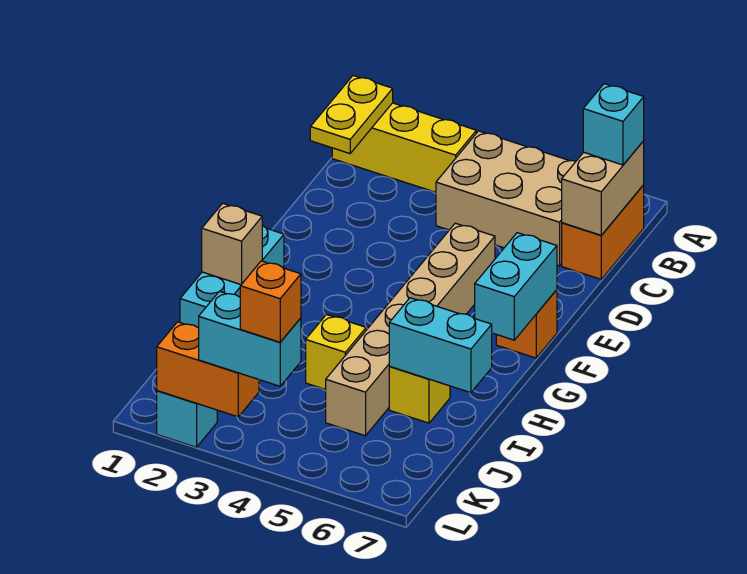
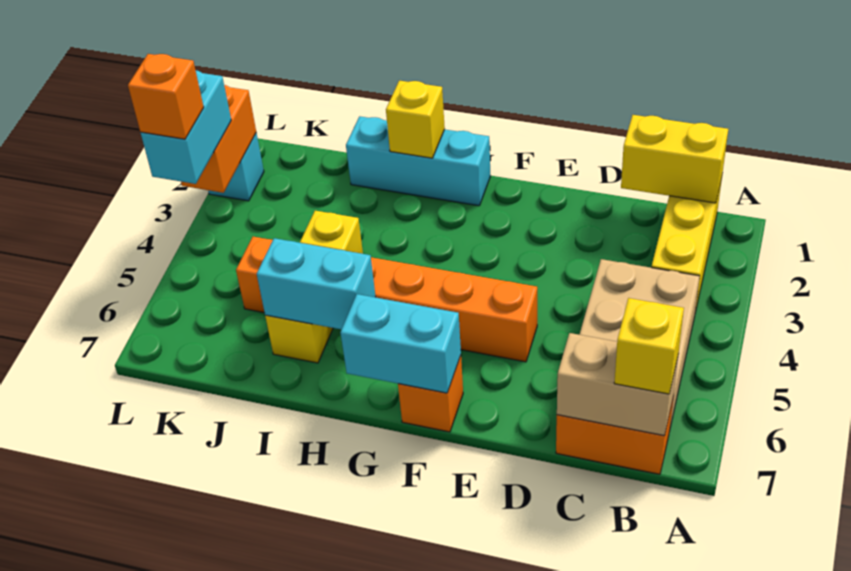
yellow 1x2 plate [310,76,393,153] -> yellow 1x2 brick [621,115,728,203]
cyan 1x1 brick [583,84,644,165] -> yellow 1x1 brick [614,298,684,394]
tan 1x6 brick [326,223,495,436] -> orange 1x6 brick [236,237,537,362]
tan 1x1 brick [202,203,262,285] -> yellow 1x1 brick [386,81,445,158]
cyan 1x2 brick [389,298,492,393] -> cyan 1x2 brick turned to [257,238,376,329]

